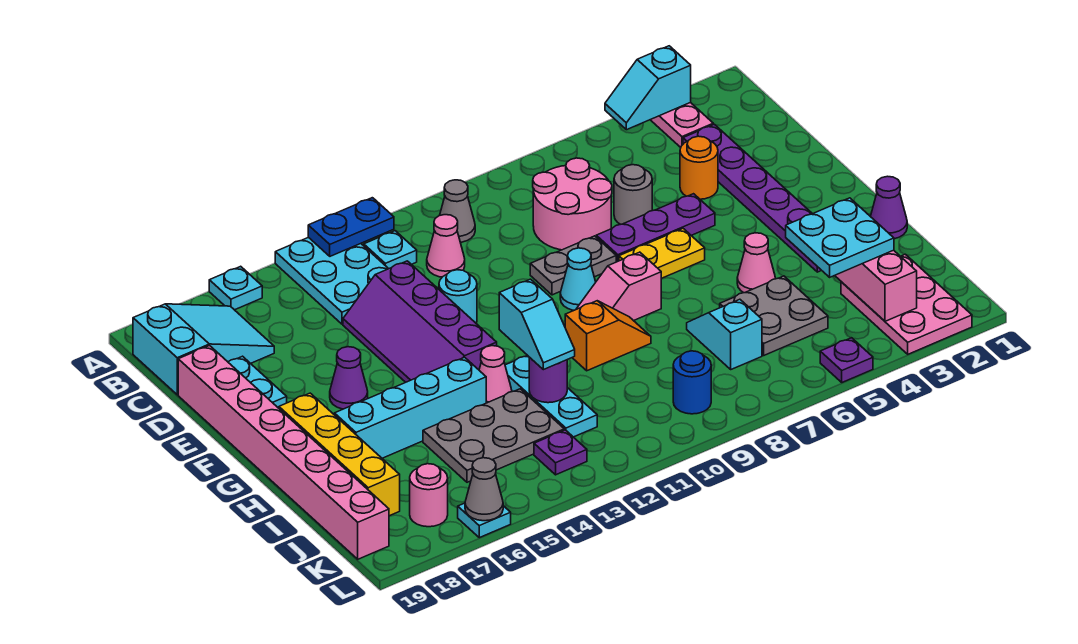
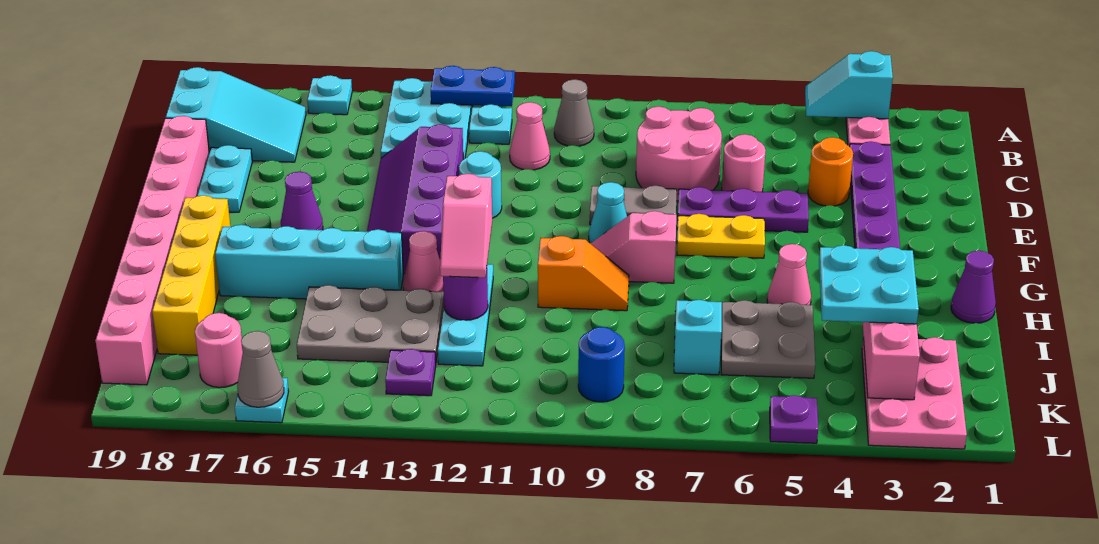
grey 1x1 round brick [614,165,652,224] -> pink 1x1 round brick [722,134,766,192]
cyan 1x2 slope [499,279,575,370] -> pink 1x2 slope [440,174,492,278]

